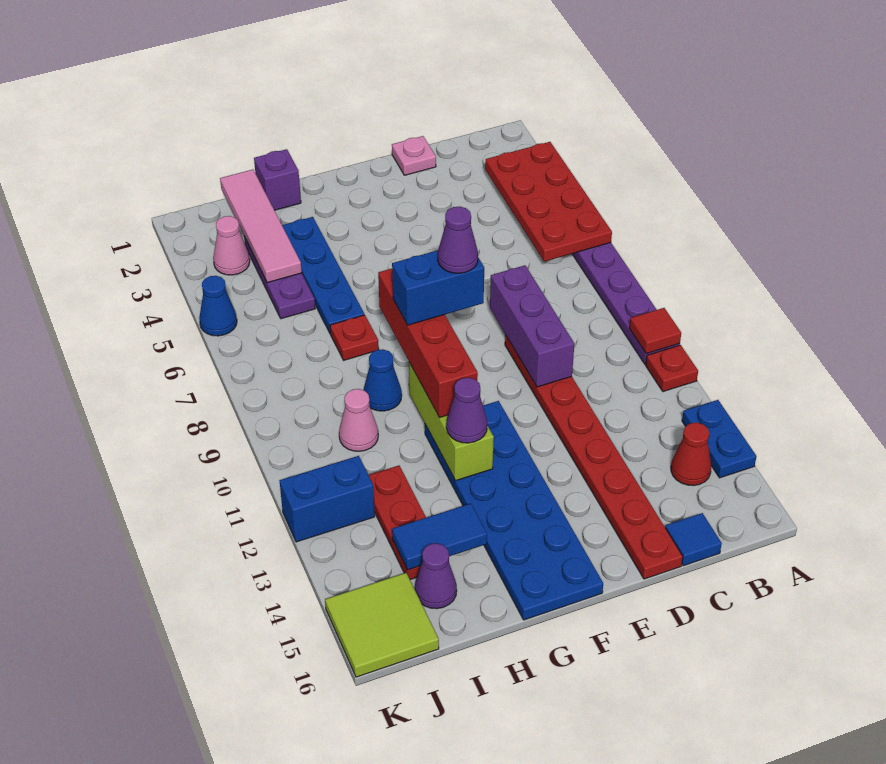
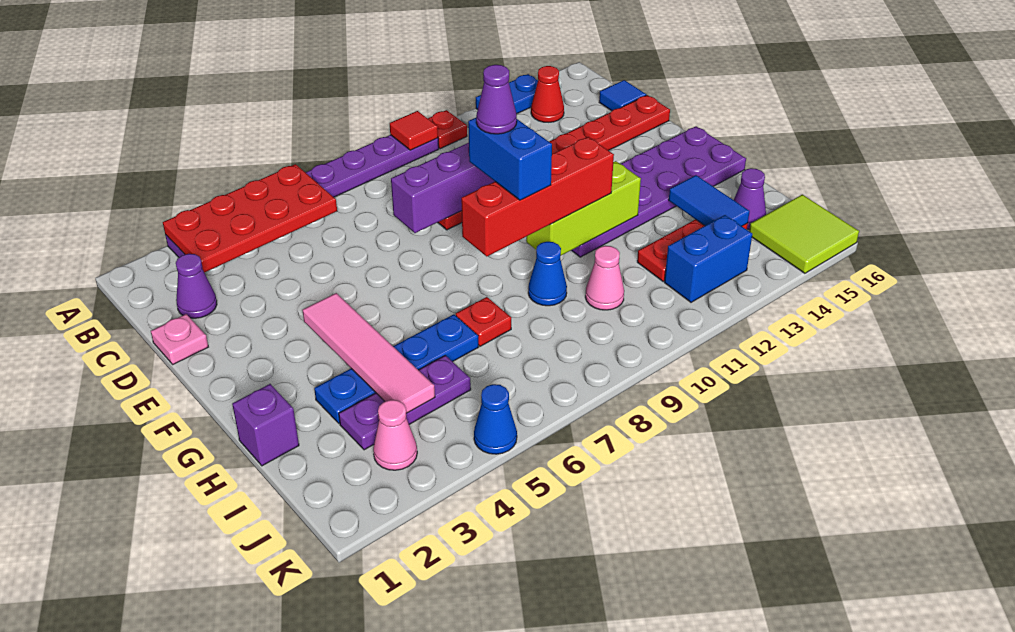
blue 2x6 plate [425,401,603,620] -> purple 2x6 plate [572,126,746,257]
purple 1x1 cone [446,378,487,443] -> purple 1x1 cone moved to [176,254,217,318]
pink 1x4 tile [220,170,302,283] -> pink 1x4 tile turned to [302,293,435,413]
blue 1x2 brick [279,456,375,542] -> blue 1x2 brick turned to [664,215,752,302]

